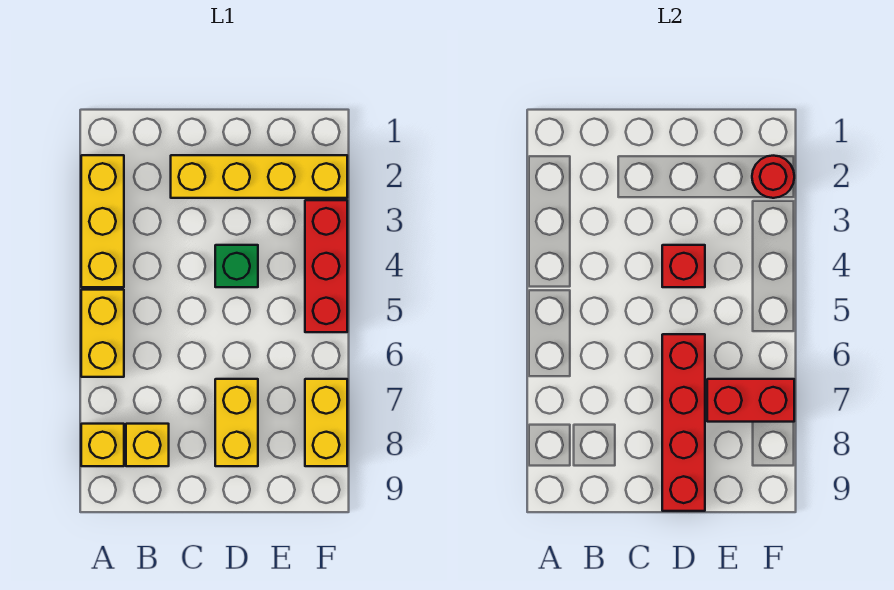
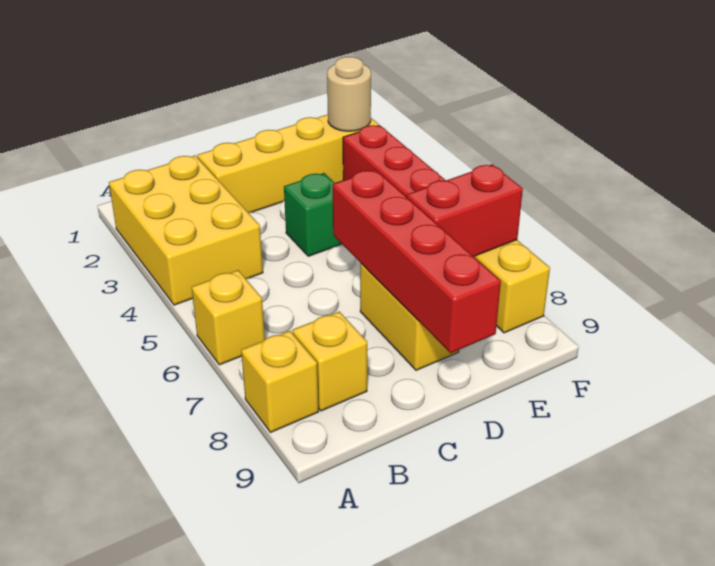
yellow 1x3 brick [81,155,124,287] -> yellow 2x3 brick [109,156,263,305]
yellow 1x2 brick [81,290,124,377] -> yellow 1x1 brick [192,270,265,365]
red 1x1 brick [662,245,705,287] -> none
red 1x1 round brick [752,156,794,198] -> tan 1x1 round brick [327,57,371,131]

